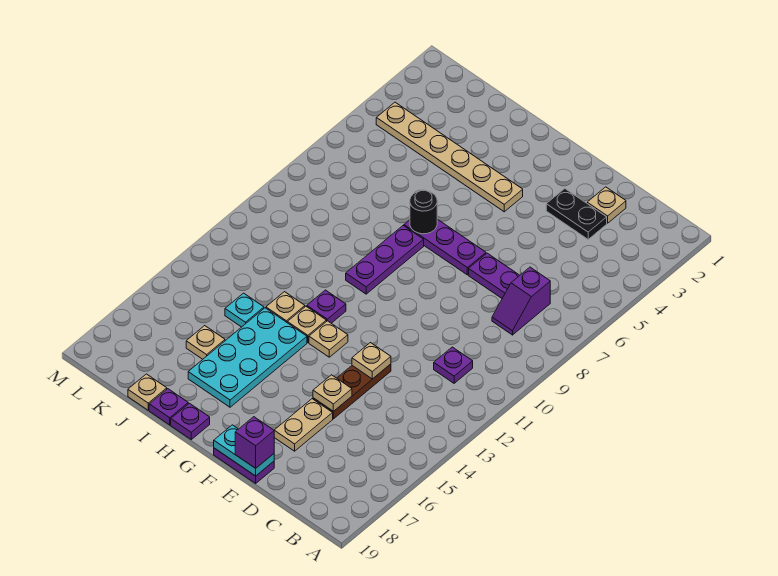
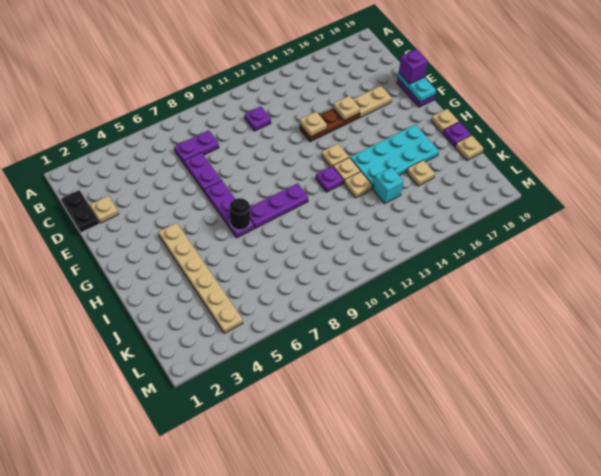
purple 1x2 slope [492,267,550,335] -> purple 1x2 plate [174,130,219,163]
black 1x2 plate [546,189,607,239] -> black 1x2 plate moved to [61,190,99,232]
purple 1x1 plate [171,403,210,439] -> tan 1x1 plate [431,109,459,133]
cyan 1x1 plate [225,293,264,327] -> cyan 1x1 brick [373,167,403,204]

